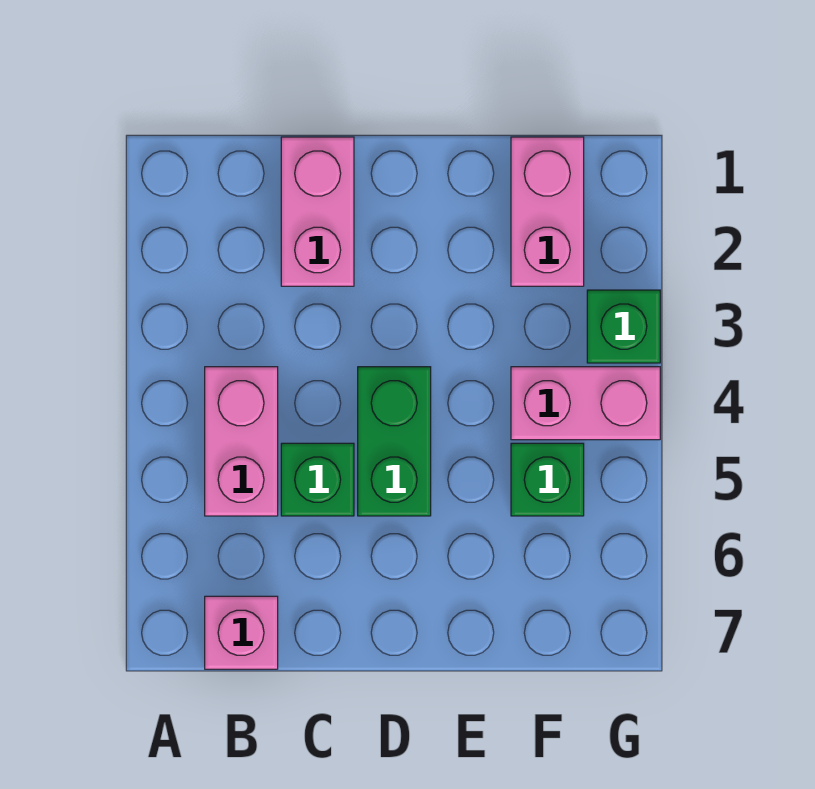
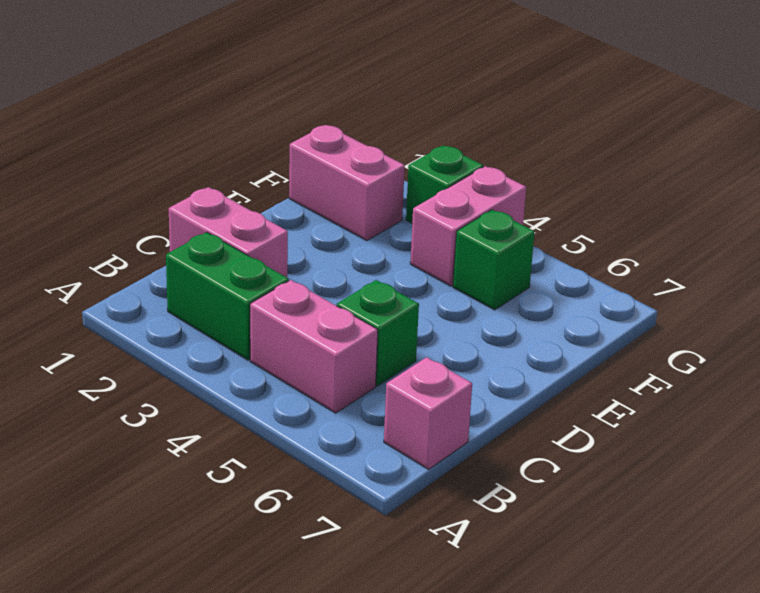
green 1x2 brick [358,367,431,516] -> green 1x2 brick moved to [166,232,289,360]

